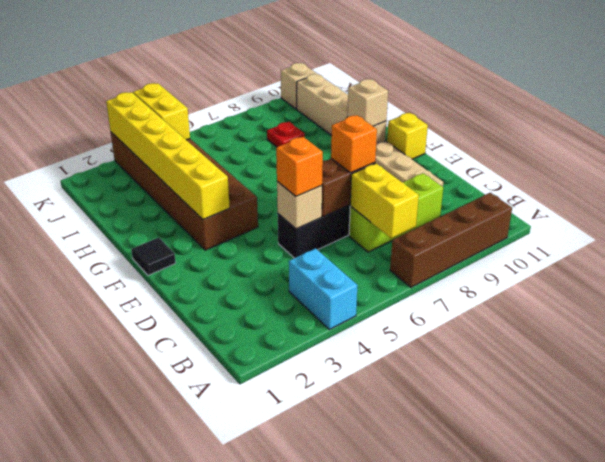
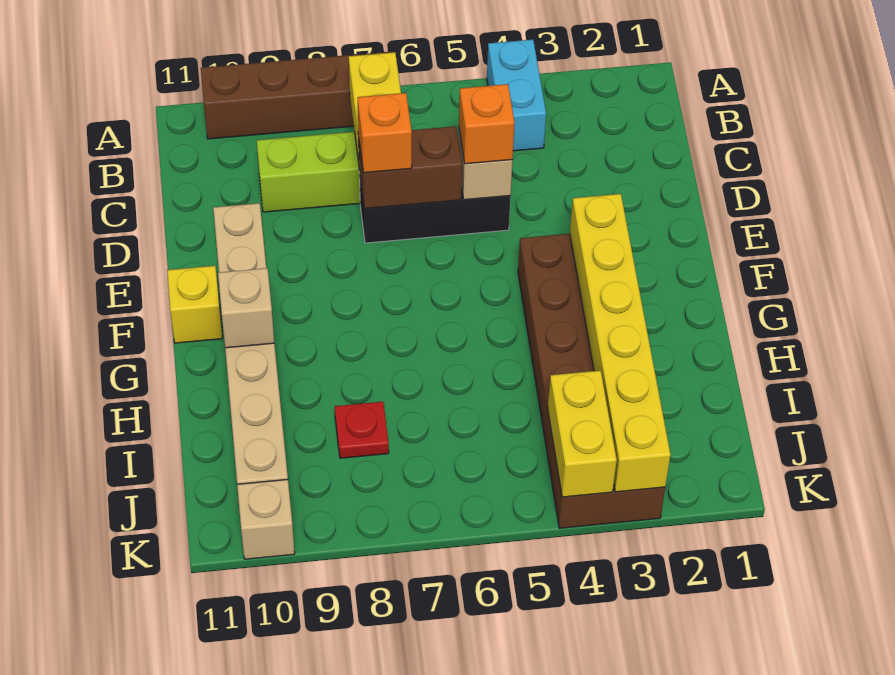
black 1x1 tile [131,238,176,275] -> none

